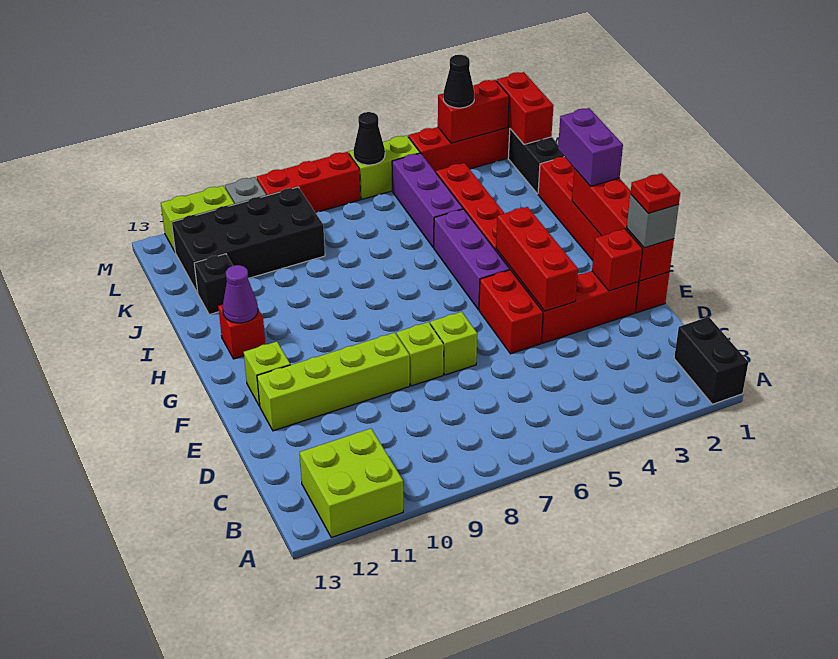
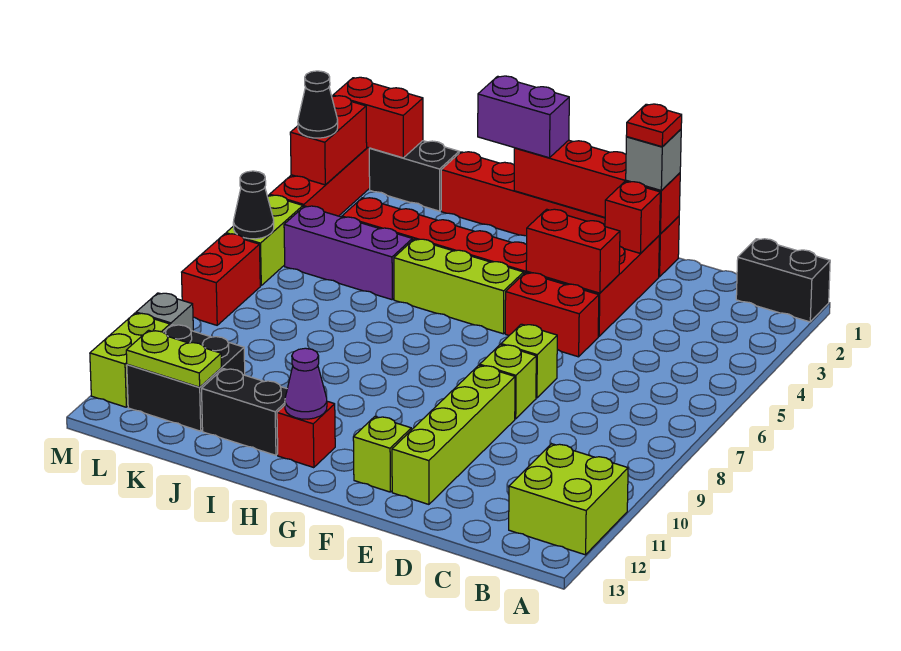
red 1x3 brick [496,207,578,311] -> red 1x2 brick [526,209,620,293]
purple 1x3 brick [434,209,510,310] -> lime 1x3 brick [394,239,524,334]
black 1x1 brick [194,254,233,315] -> black 1x2 brick [202,369,287,455]
black 2x4 brick [172,187,325,293] -> black 2x2 brick [127,325,245,431]
none -> lime 1x2 plate [126,330,221,387]
red 1x3 brick [257,152,361,213] -> red 1x2 brick [182,234,260,325]

